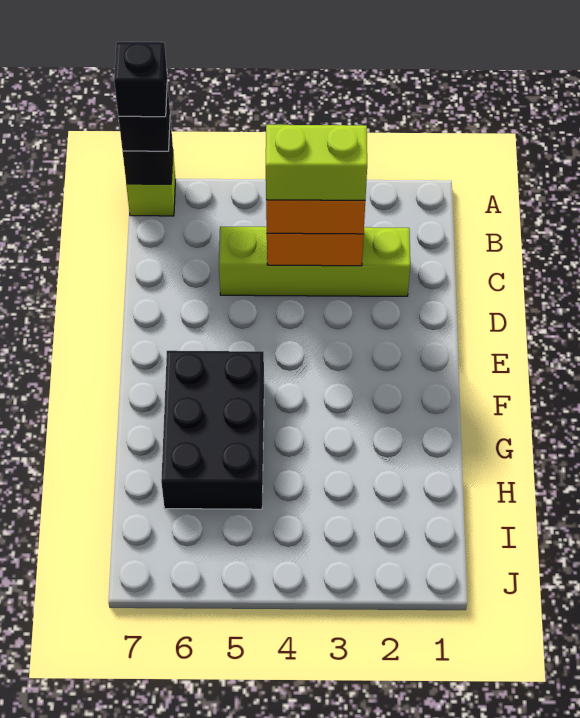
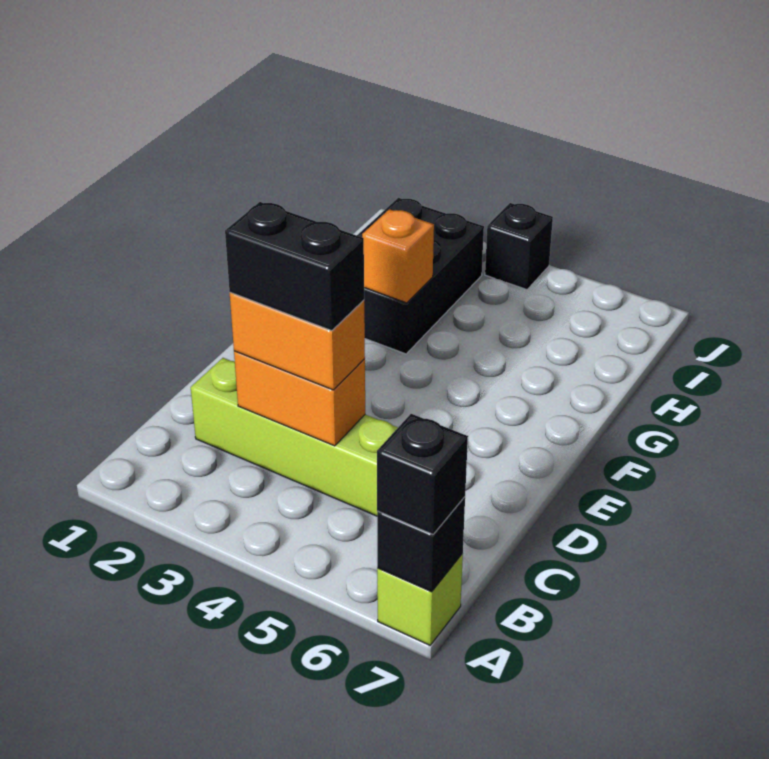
black 1x1 brick [114,42,167,117] -> black 1x1 brick moved to [485,203,553,290]
lime 1x2 brick [266,125,367,200] -> black 1x2 brick [225,202,364,331]
black 2x3 brick [161,351,264,509] -> black 2x3 brick moved to [357,198,484,354]
none -> orange 1x1 brick [362,209,434,303]

